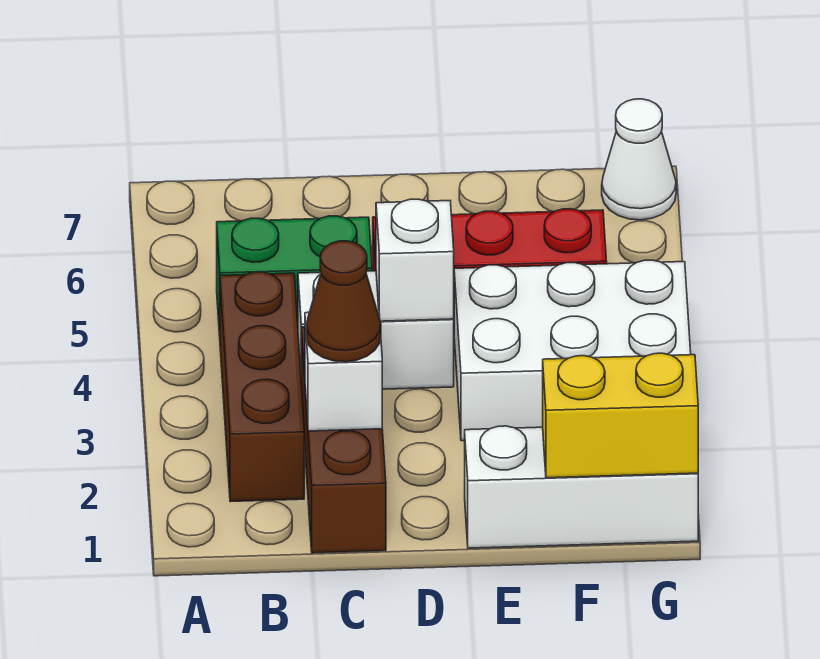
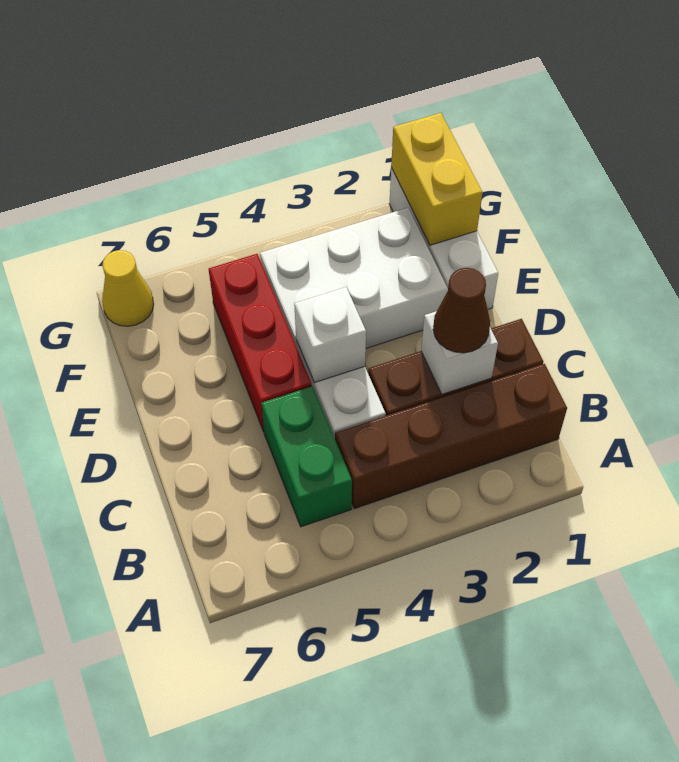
brown 1x3 brick [220,272,304,502] -> brown 1x4 brick [335,364,567,509]
white 2x3 brick [454,260,691,441] -> white 2x3 brick turned to [260,208,448,348]
white 1x1 cone [602,99,676,220] -> yellow 1x1 cone [102,250,154,326]

